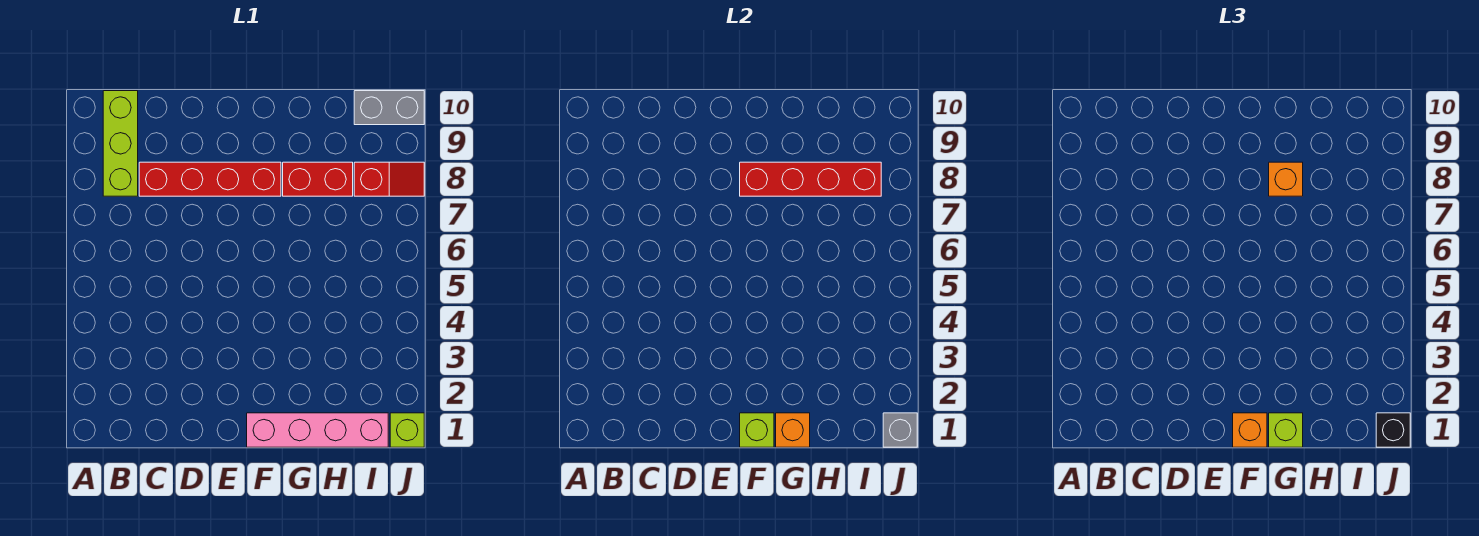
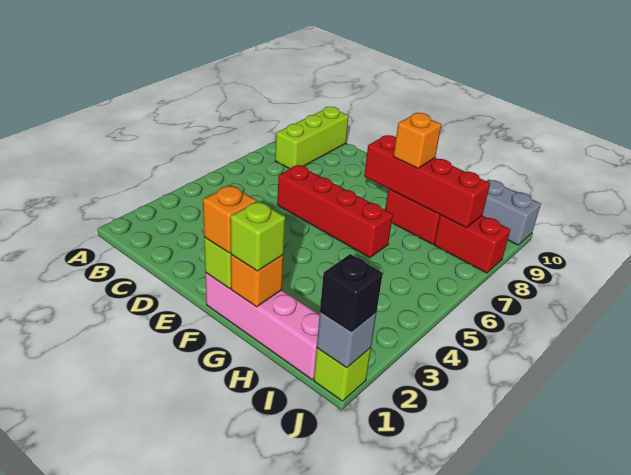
red 1x4 brick [139,162,281,196] -> red 1x4 brick moved to [277,165,393,258]
red 1x2 slope [354,162,424,196] -> red 1x2 brick [434,215,510,273]

